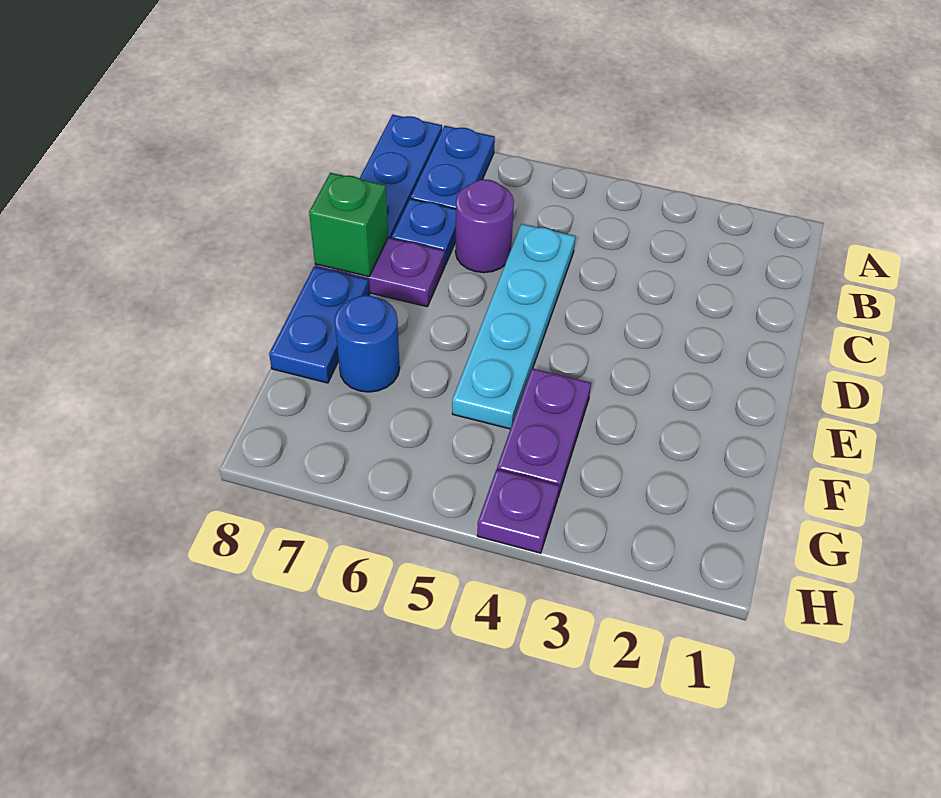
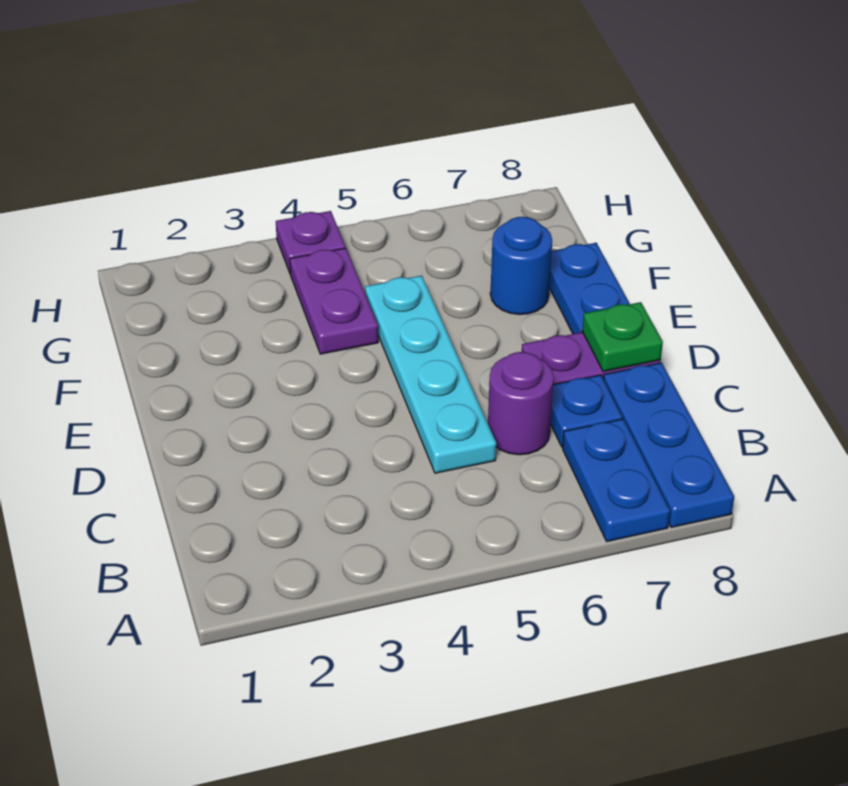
green 1x1 brick [309,173,388,277] -> green 1x1 plate [582,302,663,372]

